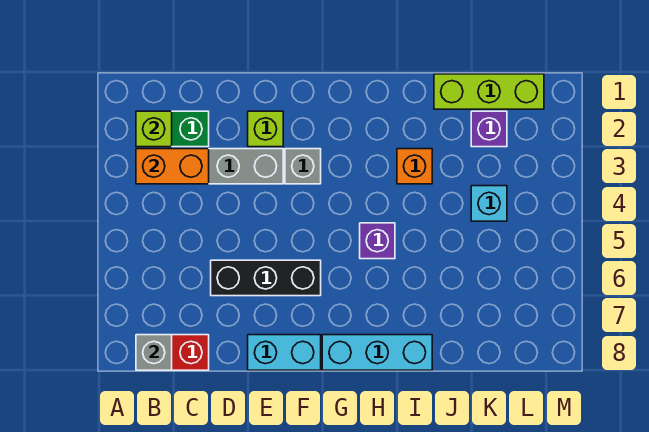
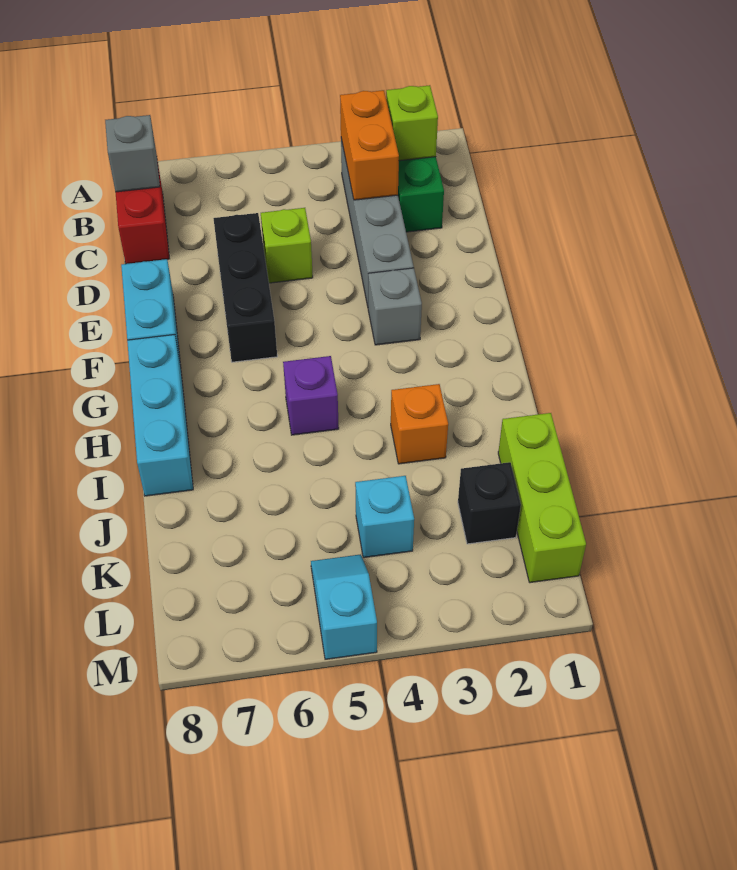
lime 1x1 brick [248,111,283,147] -> lime 1x1 brick moved to [261,208,313,283]
purple 1x1 brick [471,111,507,147] -> black 1x1 brick [458,462,521,544]
none -> cyan 1x2 slope [311,554,377,659]

